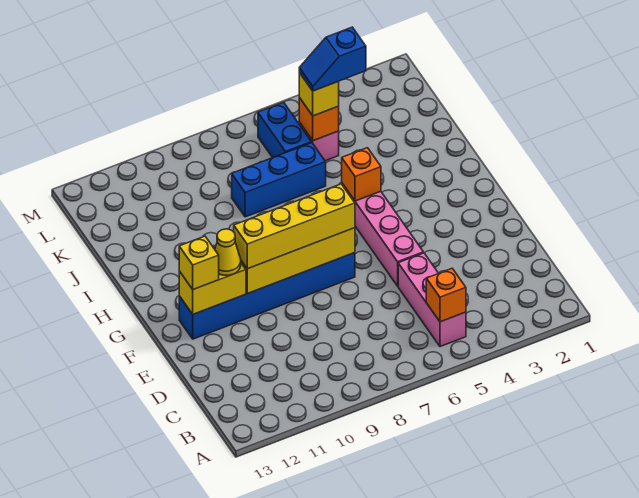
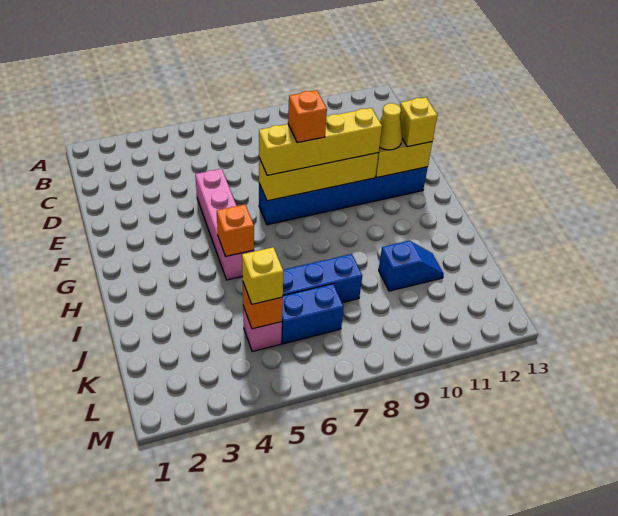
pink 1x3 brick [398,253,466,347] -> none
orange 1x1 brick [426,269,466,322] -> orange 1x1 brick moved to [288,90,327,143]
blue 1x2 slope [299,27,366,91] -> blue 1x2 slope moved to [379,241,444,291]
blue 1x2 brick [258,102,311,158] -> blue 1x2 brick turned to [281,284,344,344]

